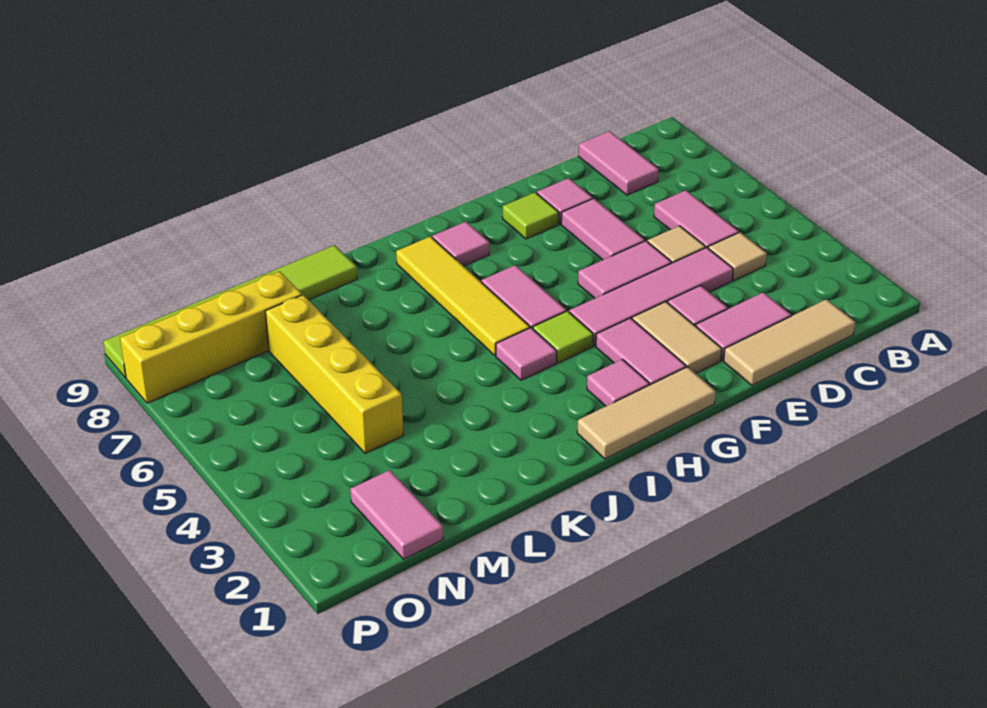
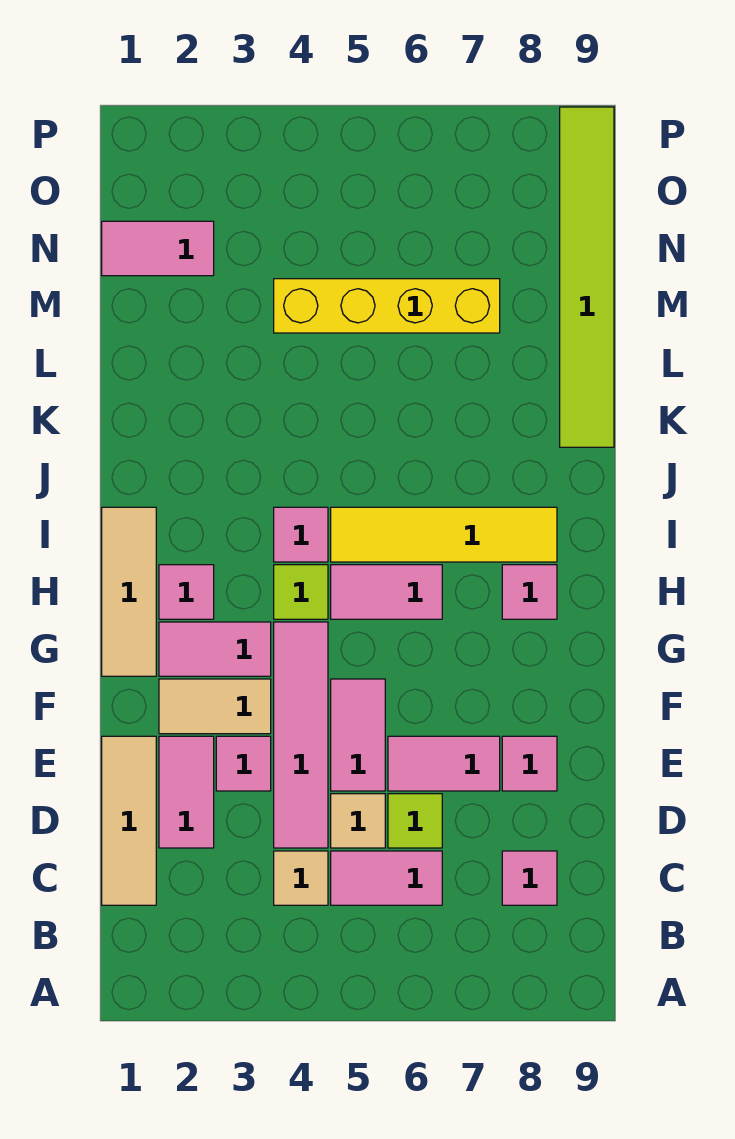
pink 1x2 tile [579,131,659,195] -> pink 1x1 tile [502,851,557,905]
lime 1x1 tile [503,192,559,239] -> lime 1x1 tile moved to [388,794,442,848]
yellow 1x4 brick [120,271,302,403] -> none

